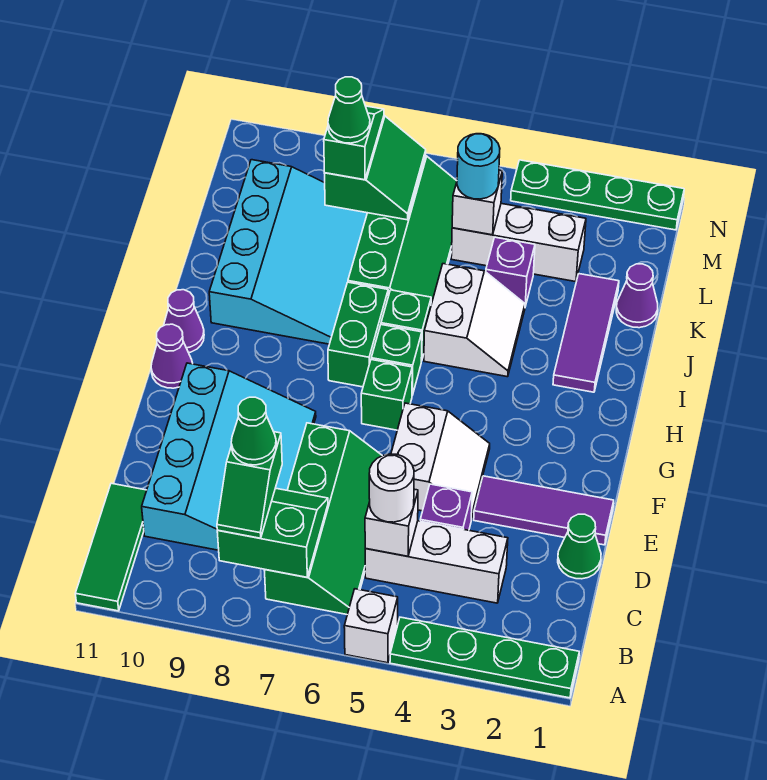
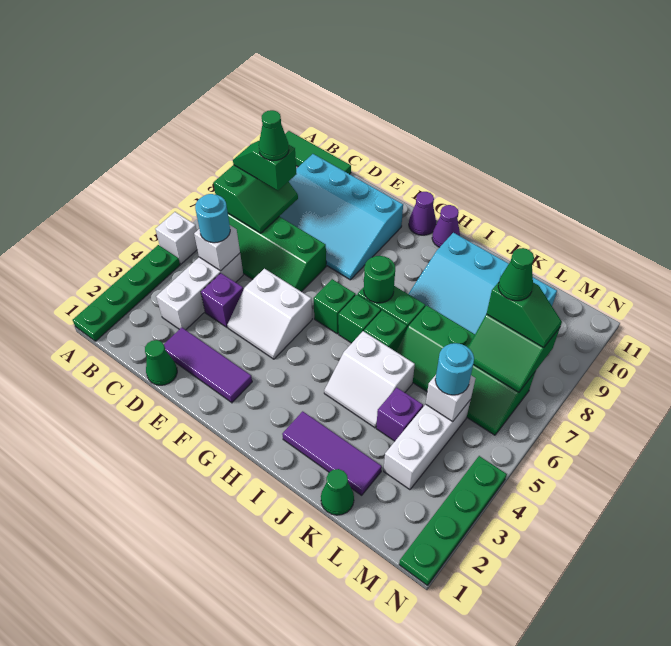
white 1x1 round brick [369,454,414,522] -> cyan 1x1 round brick [195,194,230,243]
purple 1x3 tile [474,476,614,545] -> purple 1x3 tile turned to [164,327,252,403]
none -> green 1x1 round brick [364,256,395,303]
purple 1x1 cone [616,264,658,328] -> green 1x1 cone [321,469,354,515]

